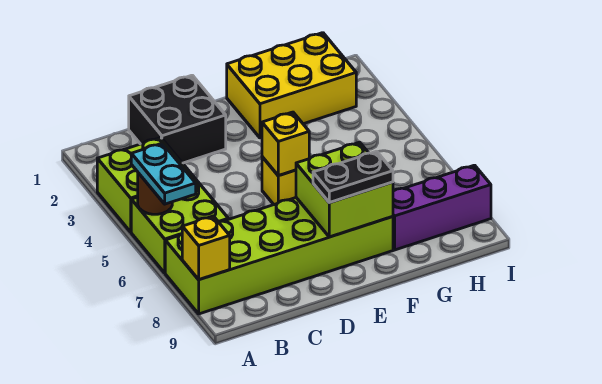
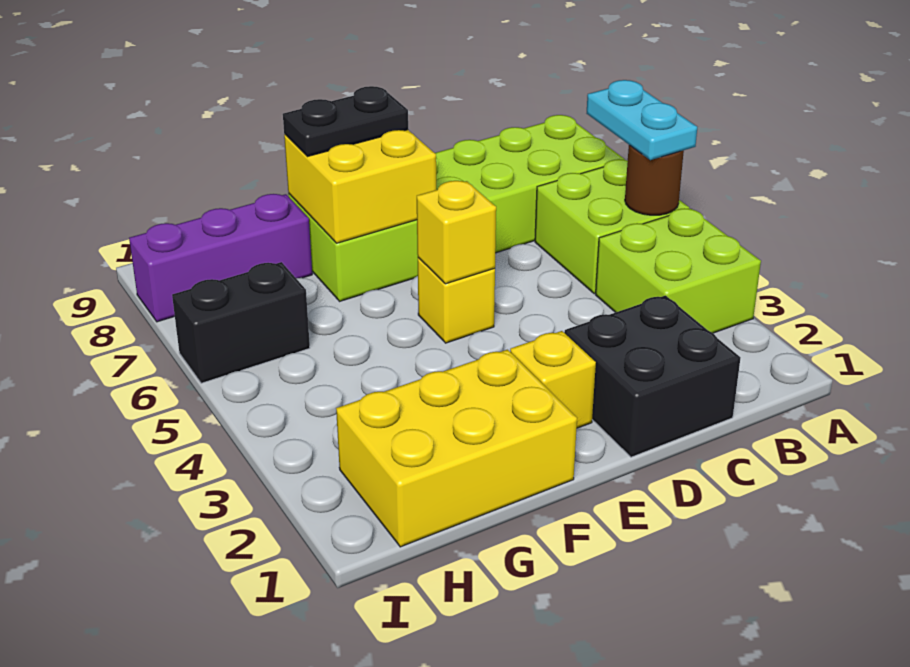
yellow 1x1 brick [182,216,230,280] -> yellow 1x1 brick moved to [510,331,596,428]
lime 2x2 brick [296,142,393,237] -> yellow 2x2 brick [284,130,436,243]
none -> black 1x2 brick [172,262,310,383]

